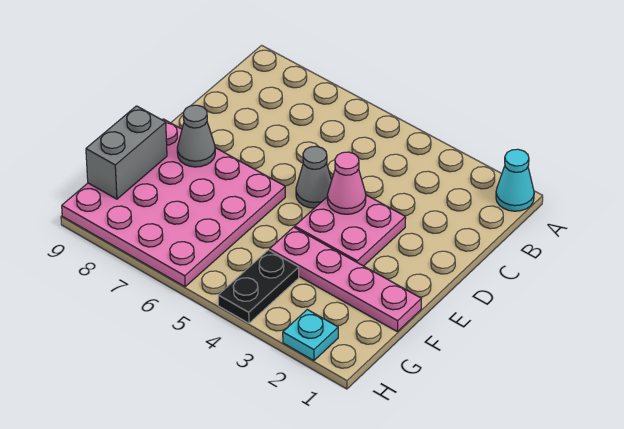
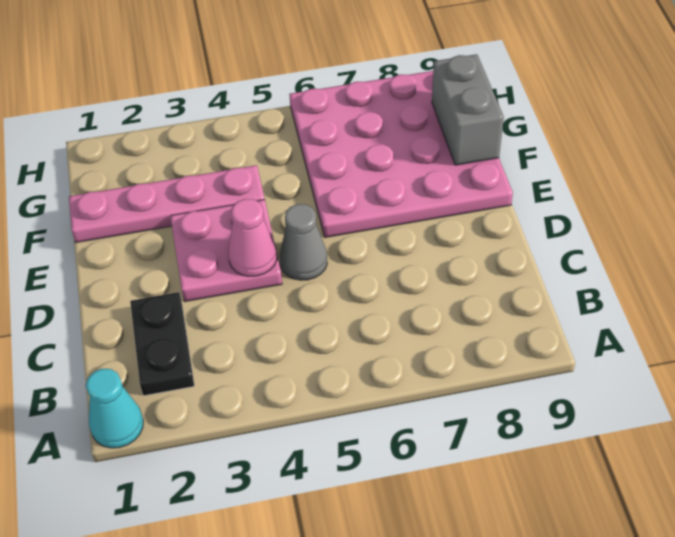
grey 1x1 cone [177,105,215,167] -> none
black 1x2 plate [218,250,299,323] -> black 1x2 plate moved to [130,292,194,396]
cyan 1x1 plate [283,310,338,361] -> none

